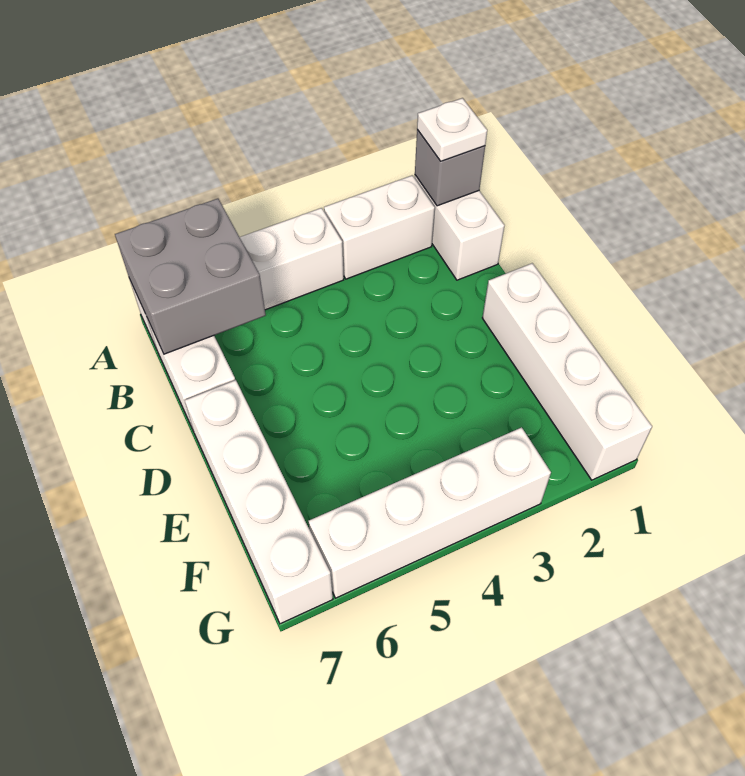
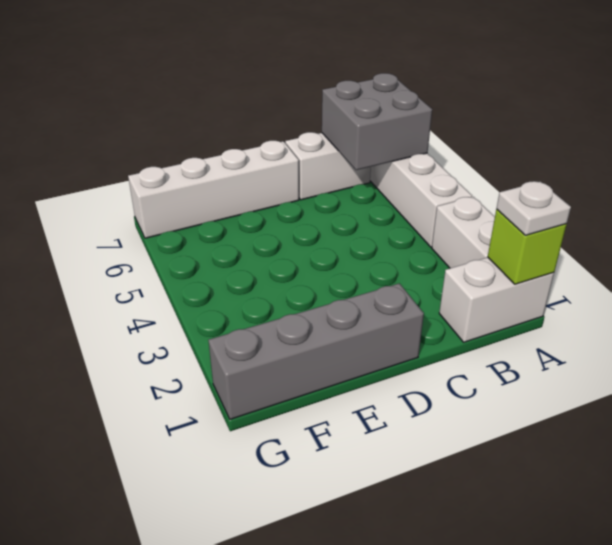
grey 1x1 brick [415,130,485,206] -> lime 1x1 brick [488,210,567,284]
white 1x4 brick [482,263,652,480] -> grey 1x4 brick [208,283,424,419]
white 1x4 brick [309,427,551,598] -> none

